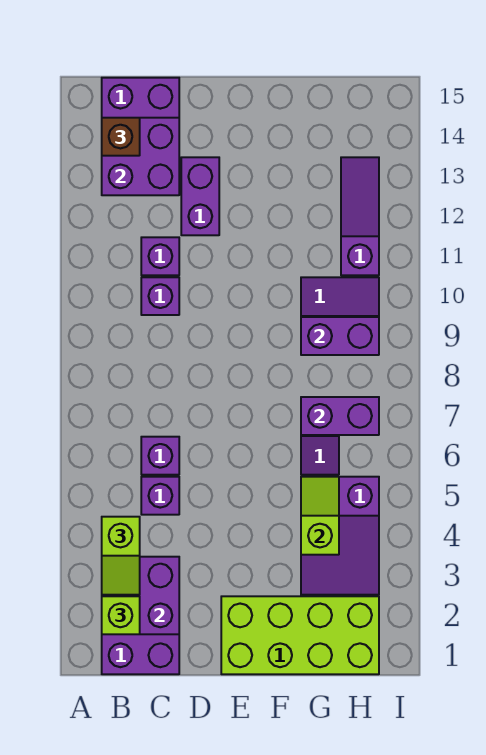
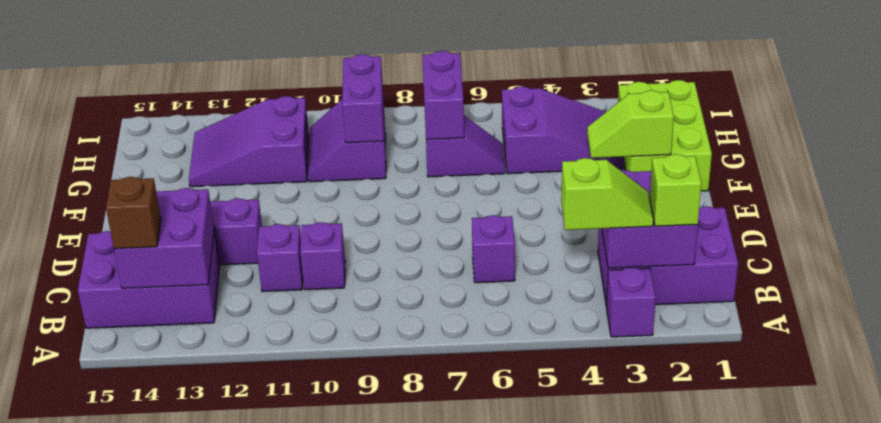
purple 1x1 brick [141,477,179,515] -> purple 1x1 brick moved to [607,267,656,337]
lime 2x4 brick [221,596,379,674] -> lime 2x3 brick [618,80,712,191]
lime 1x2 slope [301,477,339,555] -> lime 1x2 slope moved to [587,90,674,158]
purple 1x3 slope [341,157,379,275] -> purple 2x3 slope [189,96,309,187]

